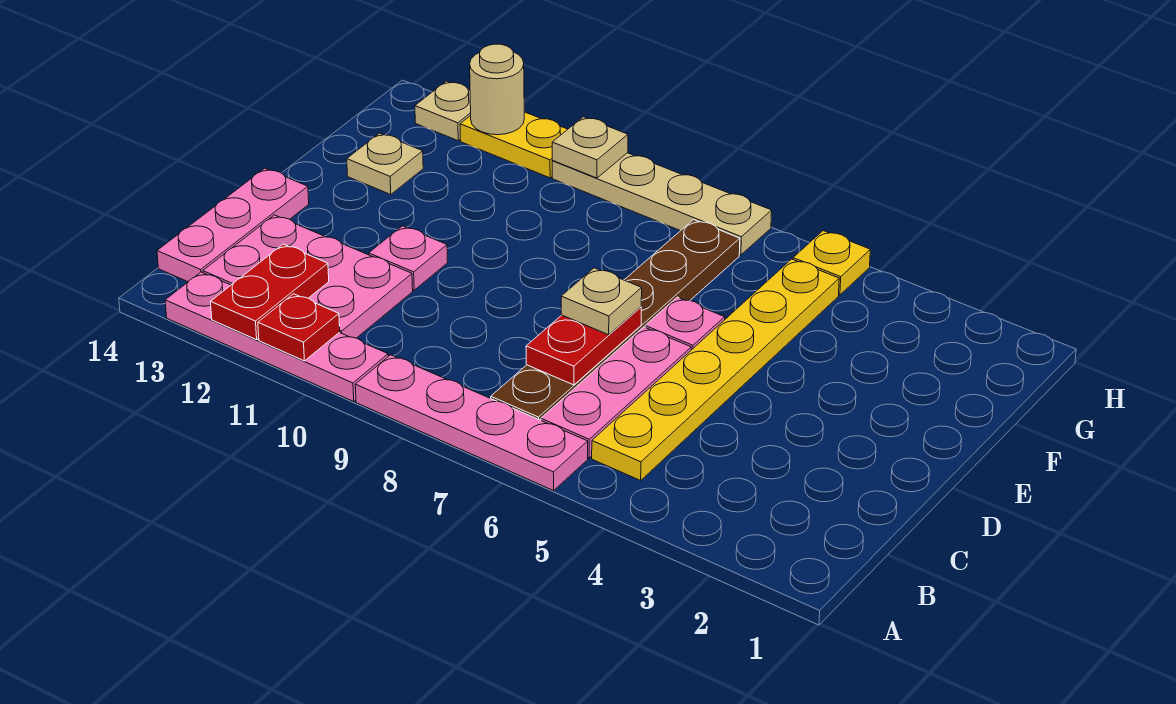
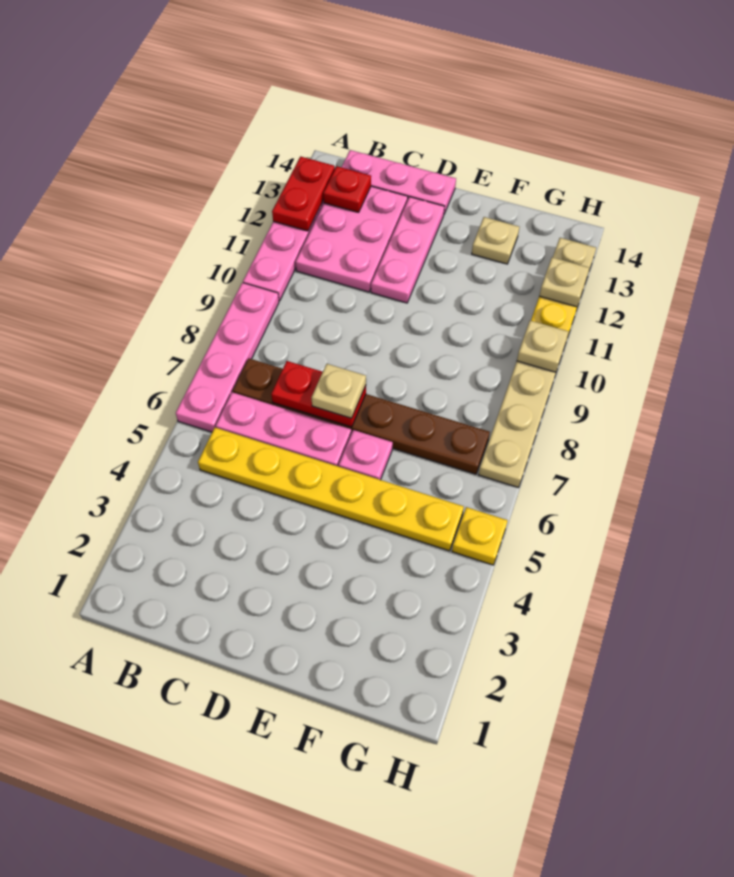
red 1x1 plate [258,294,340,361] -> red 1x1 plate moved to [323,166,371,212]
red 1x2 plate [211,244,329,340] -> red 1x2 plate turned to [272,157,335,231]
pink 1x1 plate [369,226,448,290] -> pink 1x3 plate [371,197,444,303]
tan 1x1 round brick [470,44,524,135] -> tan 1x1 plate [539,257,589,307]

